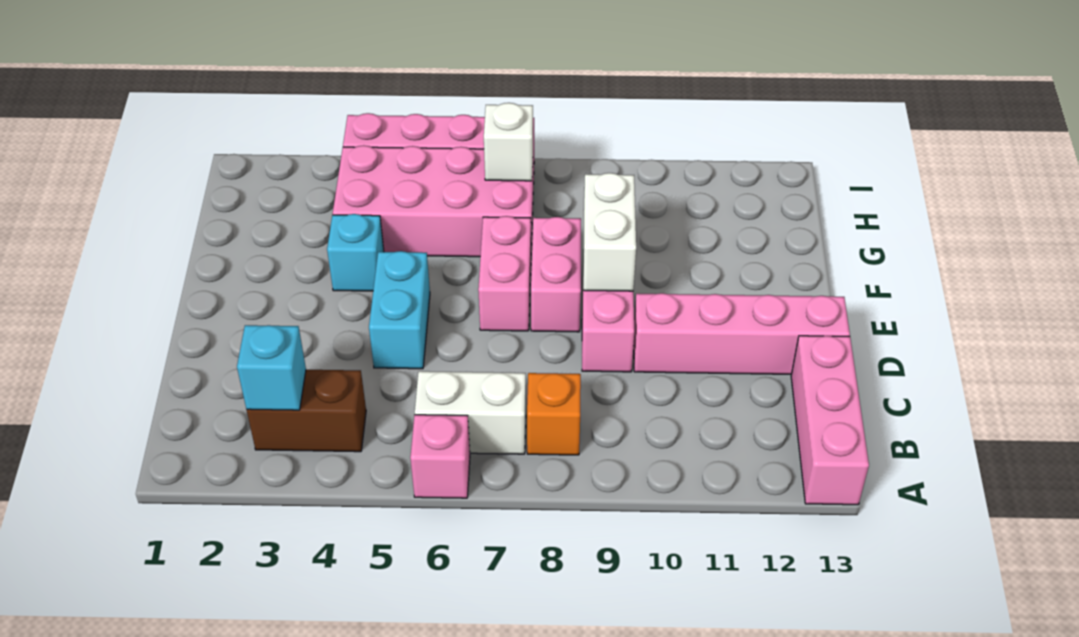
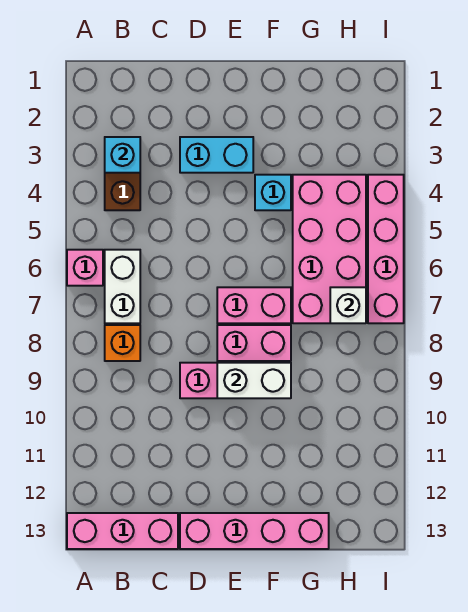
cyan 1x2 brick [369,251,430,369] -> cyan 1x2 brick moved to [180,137,253,173]
pink 1x4 brick [633,293,850,374] -> pink 1x4 brick turned to [180,513,329,549]

